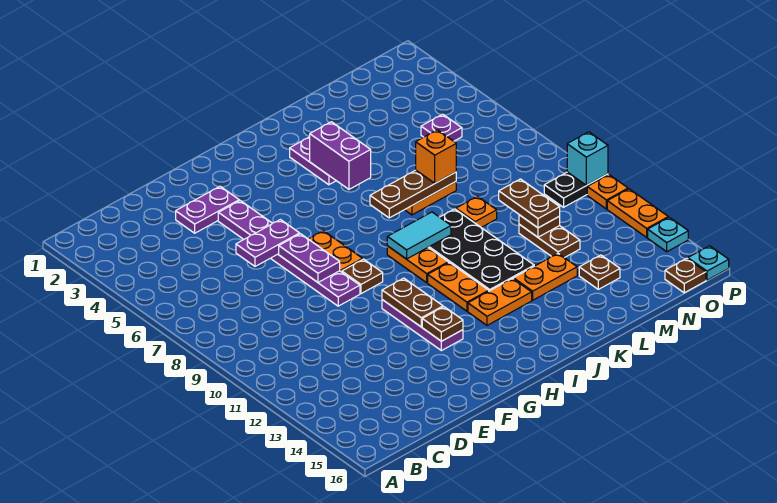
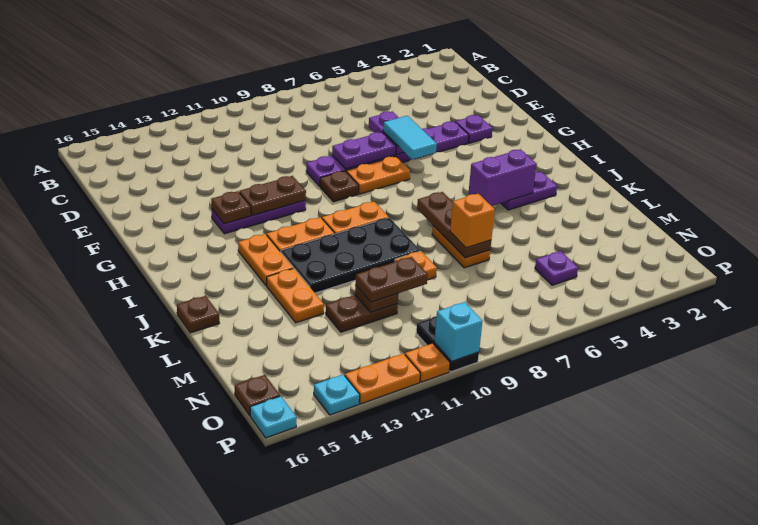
purple 1x2 plate [176,186,239,233] -> purple 1x1 plate [456,115,492,143]
cyan 1x2 tile [387,212,451,259] -> cyan 1x2 tile moved to [383,116,437,160]
brown 1x1 plate [579,255,620,289] -> brown 1x1 plate moved to [177,296,219,333]

